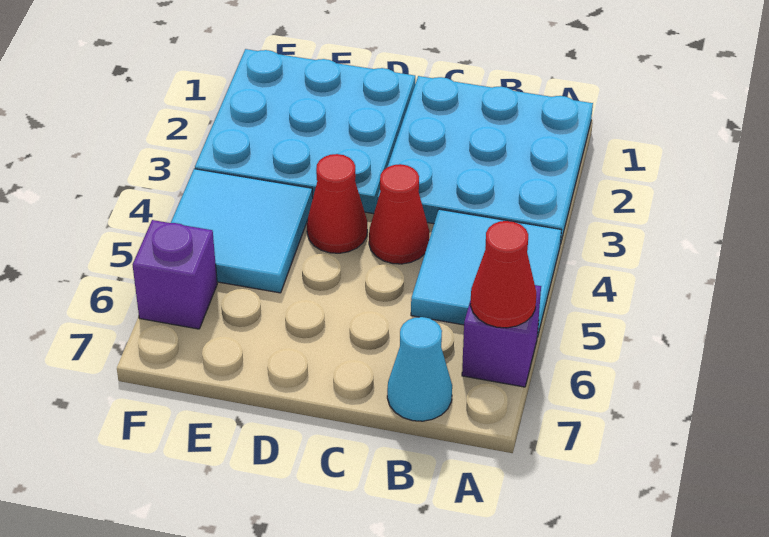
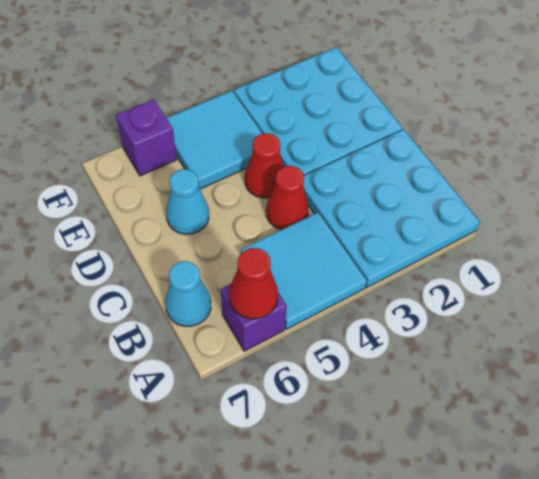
none -> cyan 1x1 cone [166,169,209,234]

